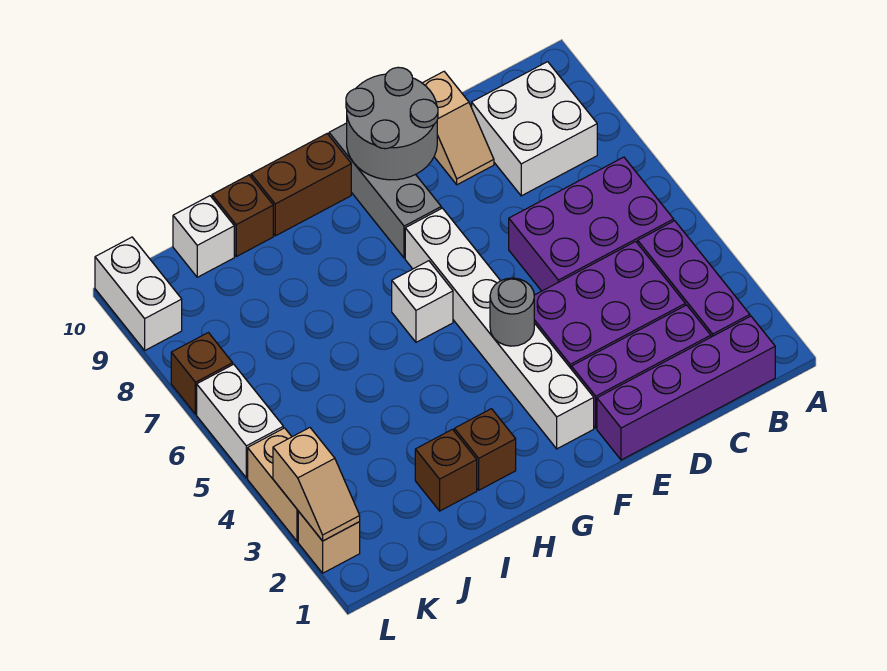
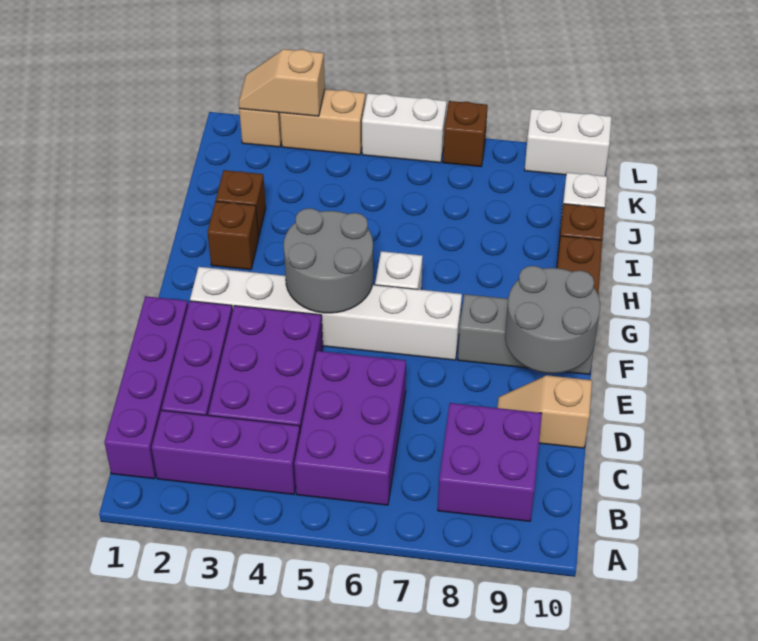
white 2x2 brick [472,62,597,196] -> purple 2x2 brick [438,403,542,521]
grey 1x1 round brick [490,278,534,346] -> grey 2x2 round brick [284,208,373,313]

